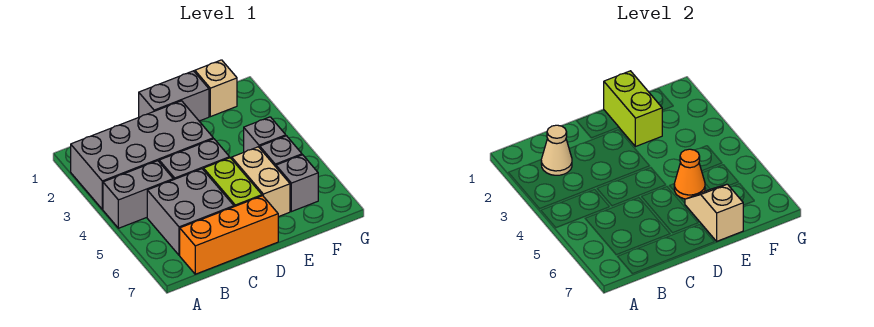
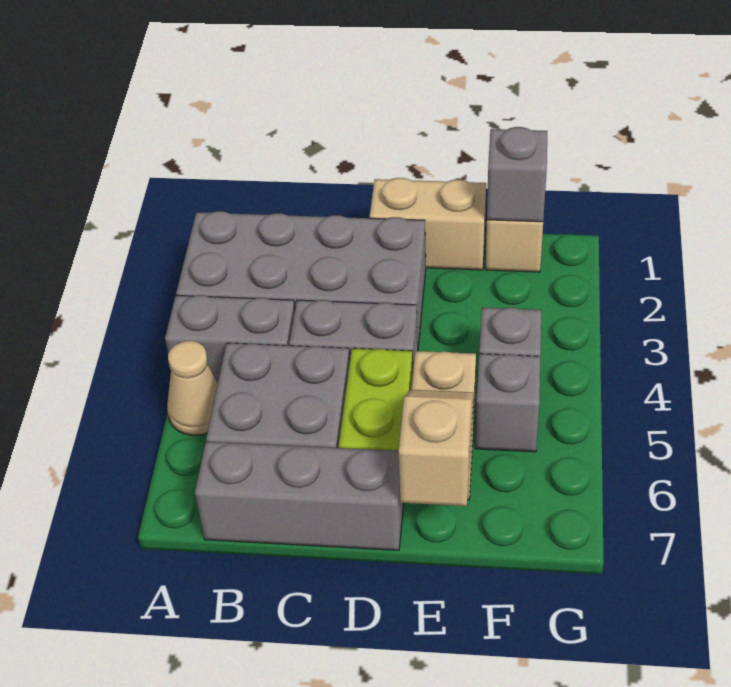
tan 1x1 cone [541,125,572,175] -> tan 1x1 cone moved to [167,341,218,435]
orange 1x3 brick [180,196,278,274] -> grey 1x3 brick [195,442,404,550]
grey 1x2 brick [139,71,209,121] -> tan 1x2 brick [370,178,486,270]
lime 1x2 brick [604,71,662,147] -> none
orange 1x1 cone [674,149,705,199] -> none
grey 1x1 brick [276,155,318,212] -> grey 1x1 brick moved to [487,127,547,222]

